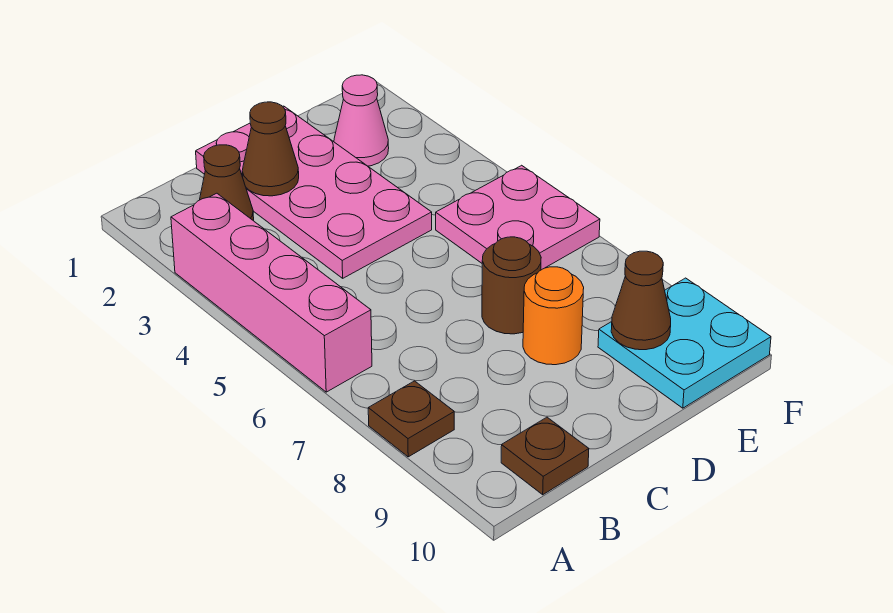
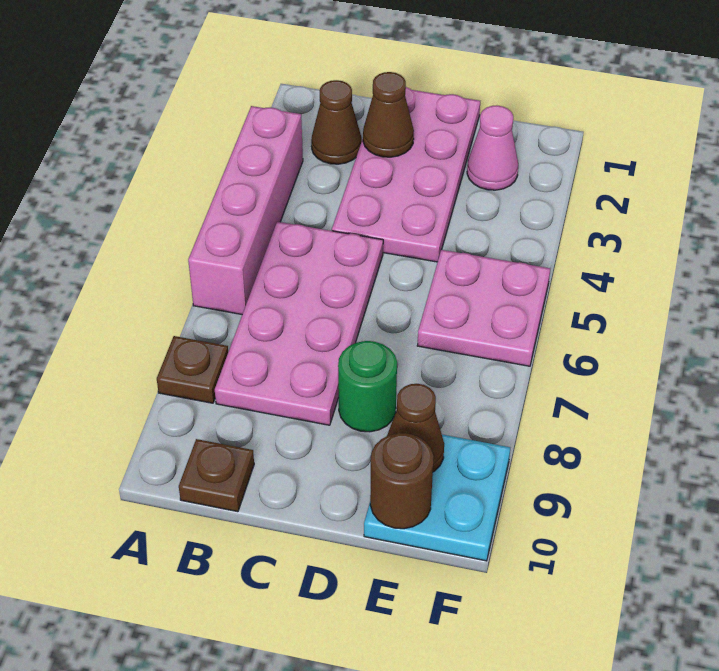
none -> pink 2x4 plate [215,222,383,425]
brown 1x1 round brick [482,237,541,334] -> brown 1x1 round brick moved to [370,433,434,529]
orange 1x1 round brick [523,267,584,365] -> green 1x1 round brick [338,341,397,432]

